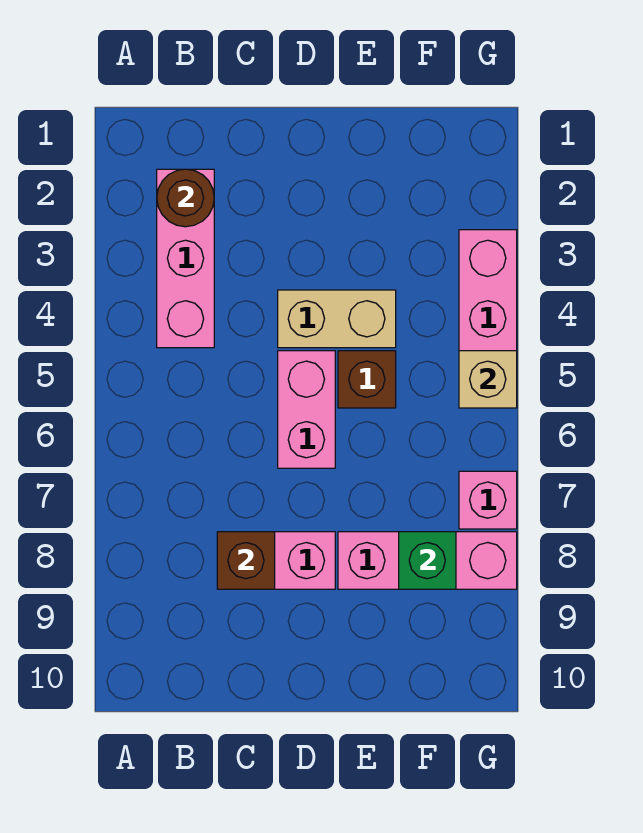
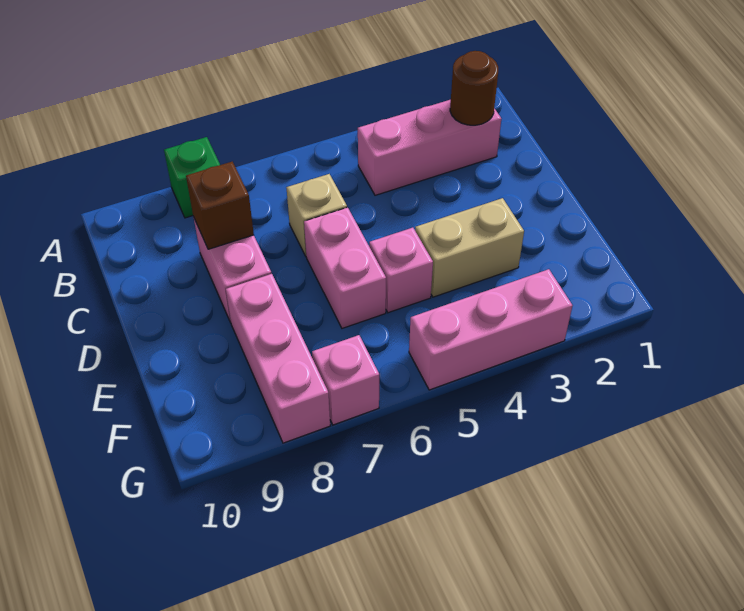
tan 1x2 brick [278,290,396,348] -> tan 1x2 brick turned to [415,198,524,297]
pink 1x2 brick [278,351,335,468] -> pink 1x2 brick turned to [304,207,386,328]
brown 1x1 brick [338,351,396,408] -> pink 1x1 brick [369,228,433,313]
green 1x1 brick [399,532,456,589] -> green 1x1 brick moved to [164,137,220,218]
tan 1x1 brick [459,351,517,408] -> tan 1x1 brick moved to [286,174,347,256]

